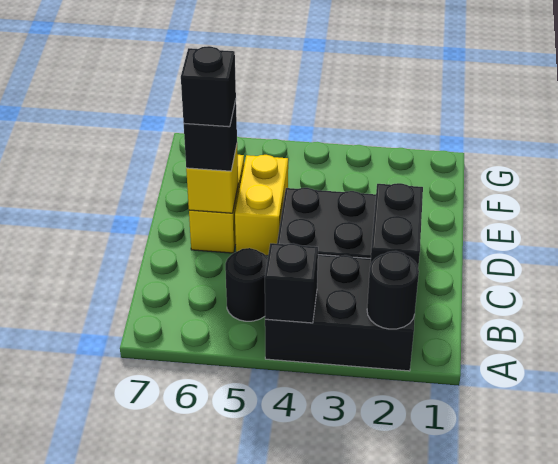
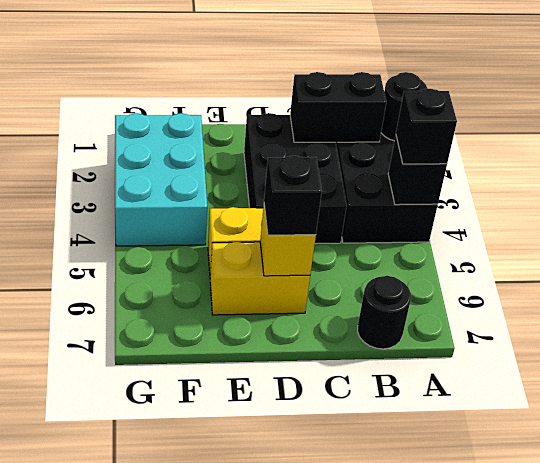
black 1x1 round brick [225,248,268,321] -> black 1x1 round brick moved to [358,276,411,349]
black 1x1 brick [181,46,236,127] -> black 1x1 brick moved to [396,89,457,164]
none -> cyan 2x3 brick [115,113,207,246]

